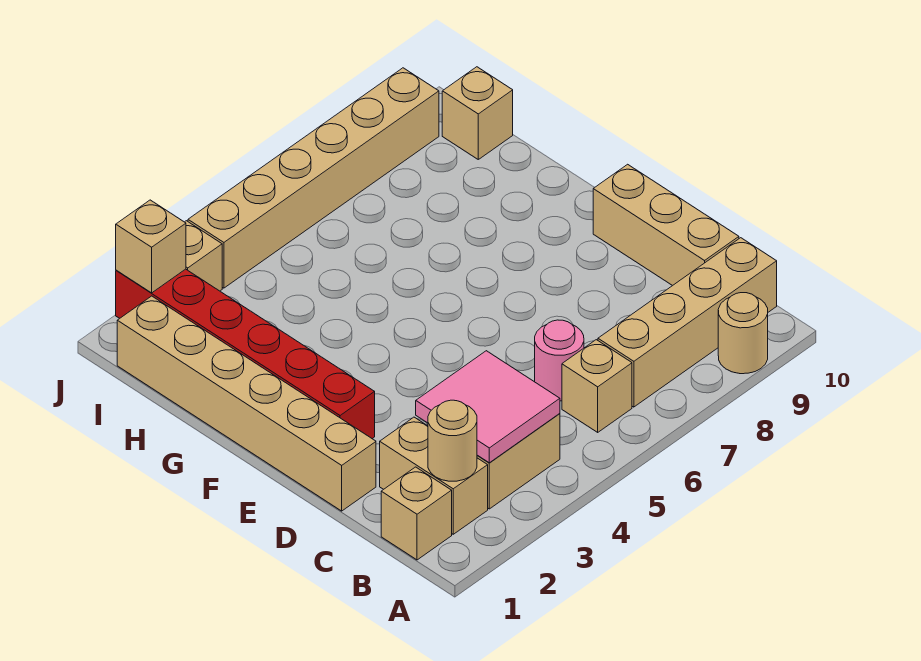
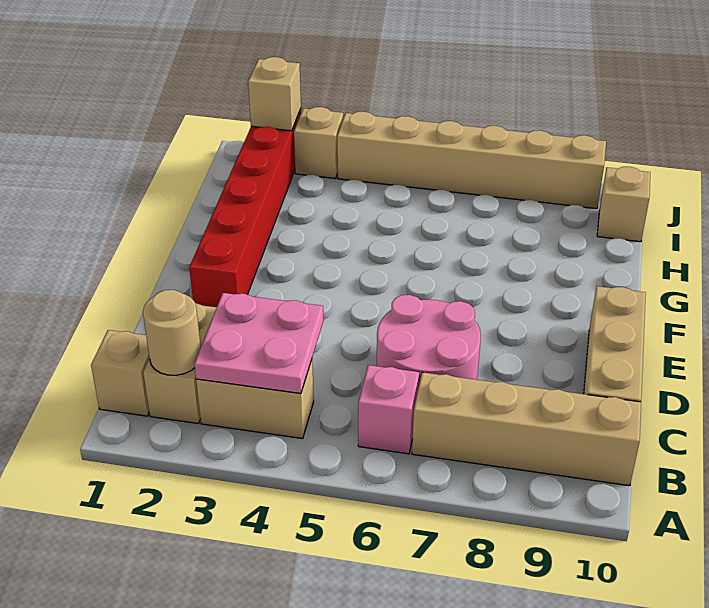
tan 1x1 round brick [718,293,768,374] -> none
pink 2x2 tile [416,351,560,463] -> pink 2x2 plate [194,293,323,394]
tan 1x1 brick [562,340,632,432] -> pink 1x1 brick [358,365,419,454]
pink 1x1 round brick [535,320,584,401] -> pink 2x2 round brick [377,295,481,384]
tan 1x6 brick [117,296,376,511] -> none

